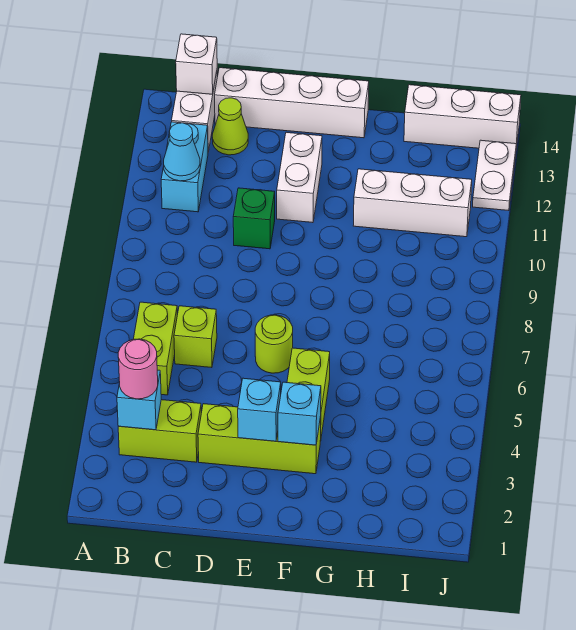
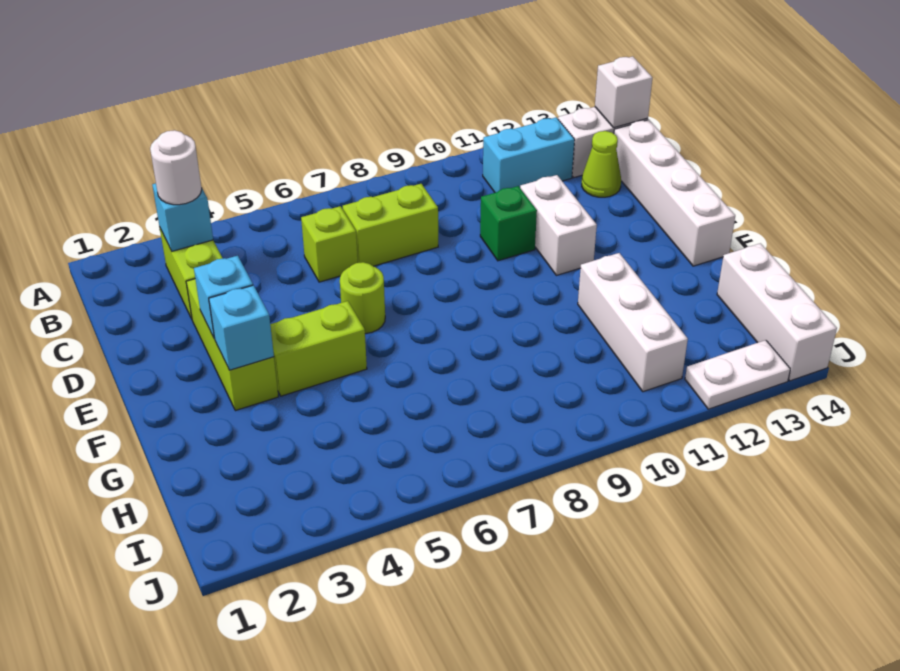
pink 1x1 round brick [118,339,158,399] -> white 1x1 round brick [150,130,202,205]
lime 1x2 brick [134,302,177,395] -> lime 1x2 brick moved to [343,184,438,266]
cyan 1x1 cone [164,123,200,181] -> none
white 1x2 brick [277,132,322,223] -> white 1x2 brick turned to [520,175,597,275]

